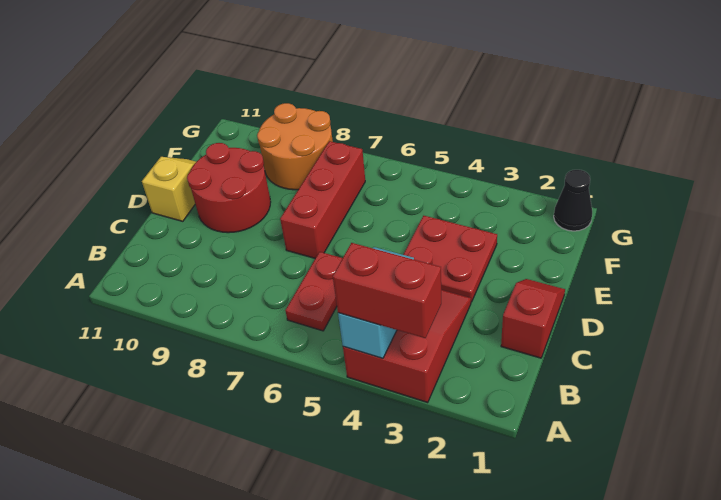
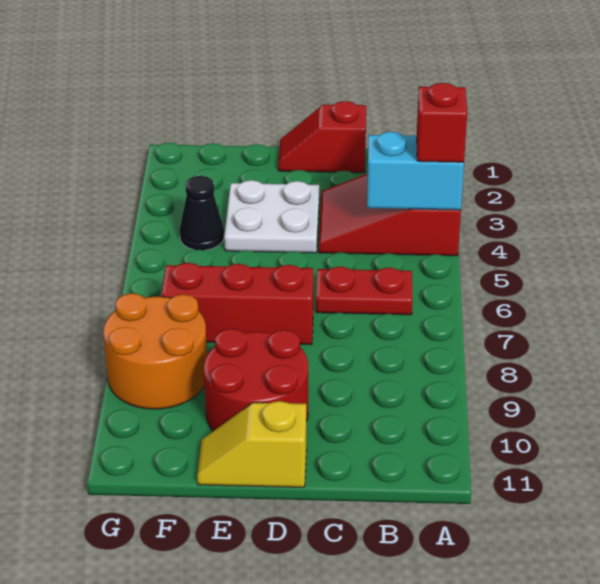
red 1x2 brick [333,243,441,338] -> red 1x1 brick [417,83,467,162]
red 2x2 plate [403,216,497,302] -> white 2x2 plate [224,180,319,253]
black 1x1 cone [554,170,592,231] -> black 1x1 cone moved to [180,176,224,250]

